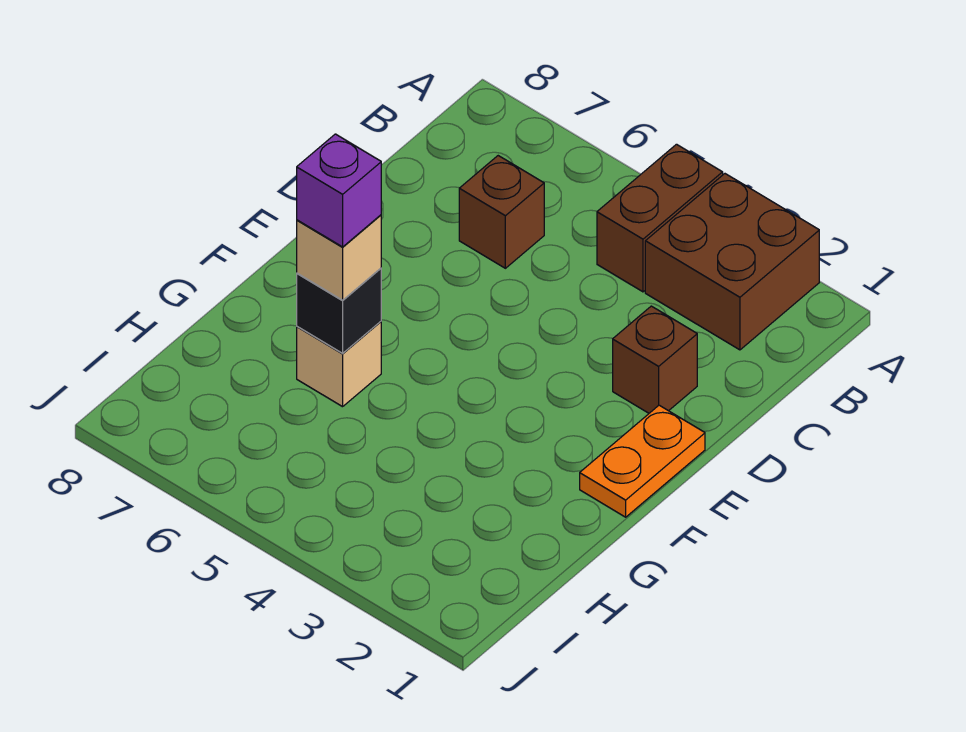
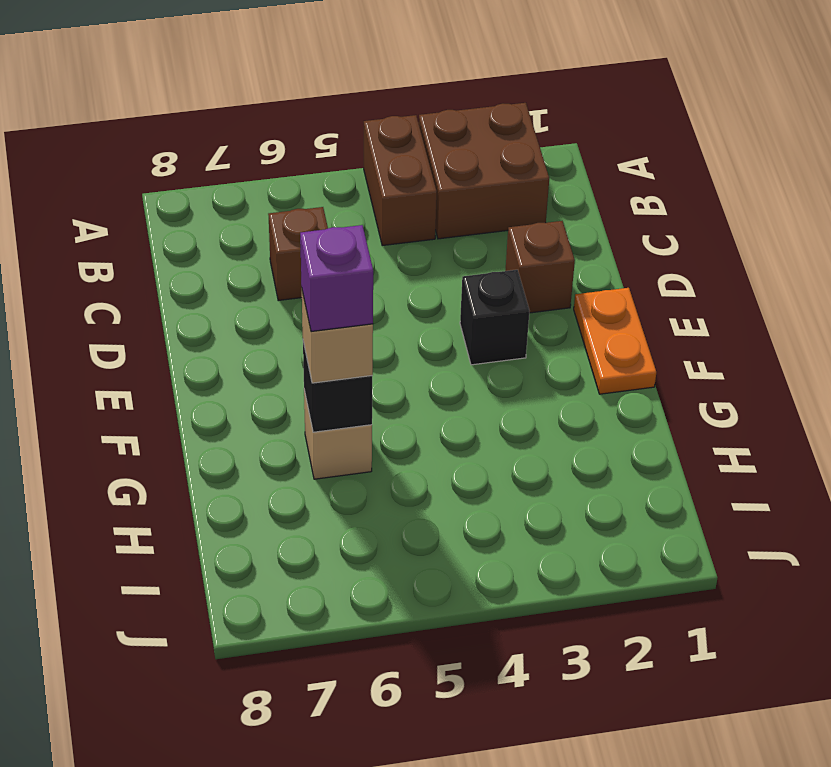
none -> black 1x1 brick [460,270,529,365]

